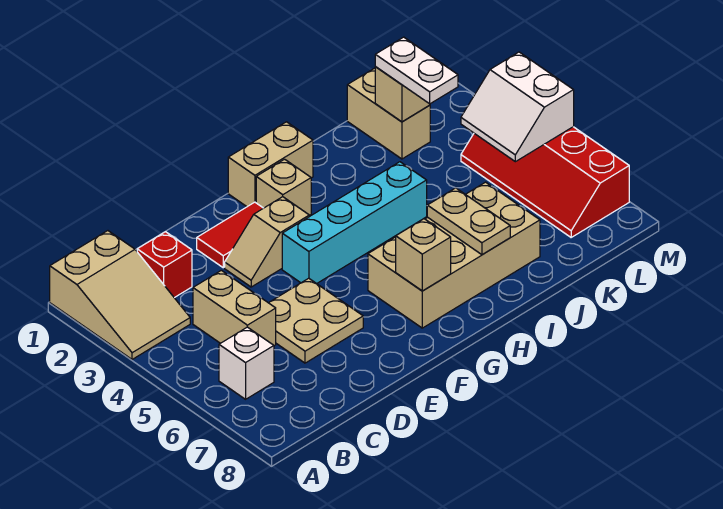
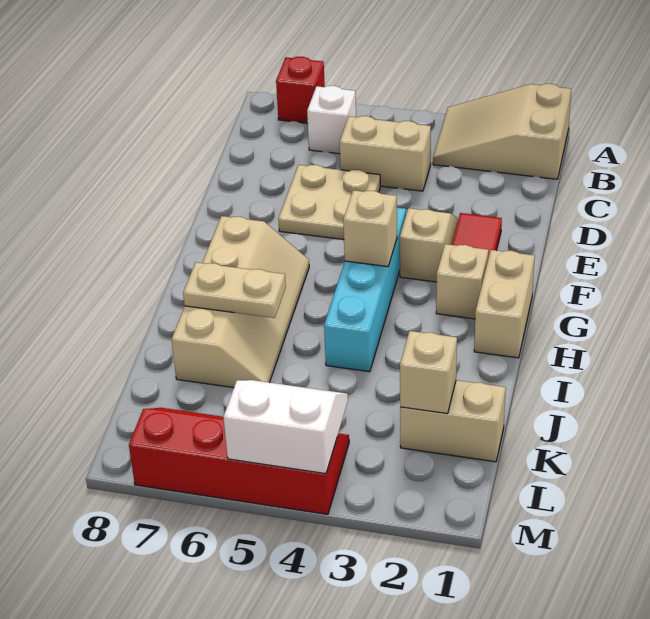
red 1x1 brick [137,232,192,298] -> red 1x1 brick moved to [276,57,325,123]
tan 2x4 brick [368,182,540,328] -> tan 2x4 slope [171,216,309,388]
tan 1x1 brick [396,219,451,291] -> tan 1x1 brick moved to [343,190,397,267]
white 1x2 plate [375,37,458,104] -> none

